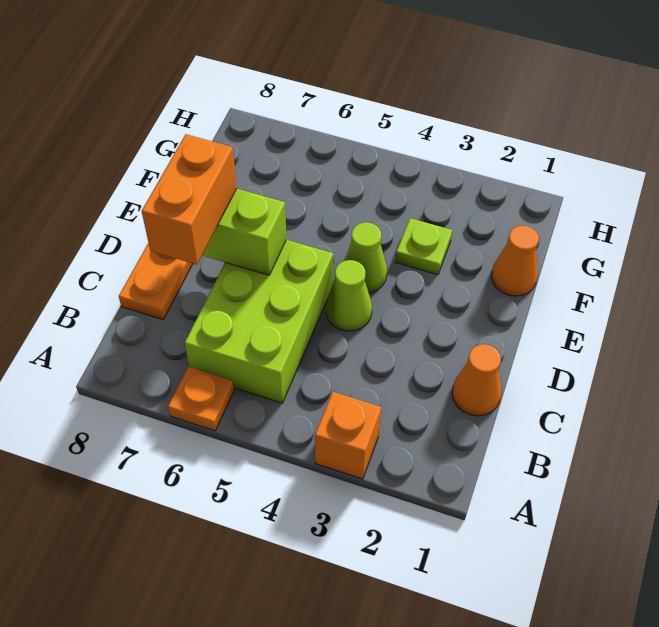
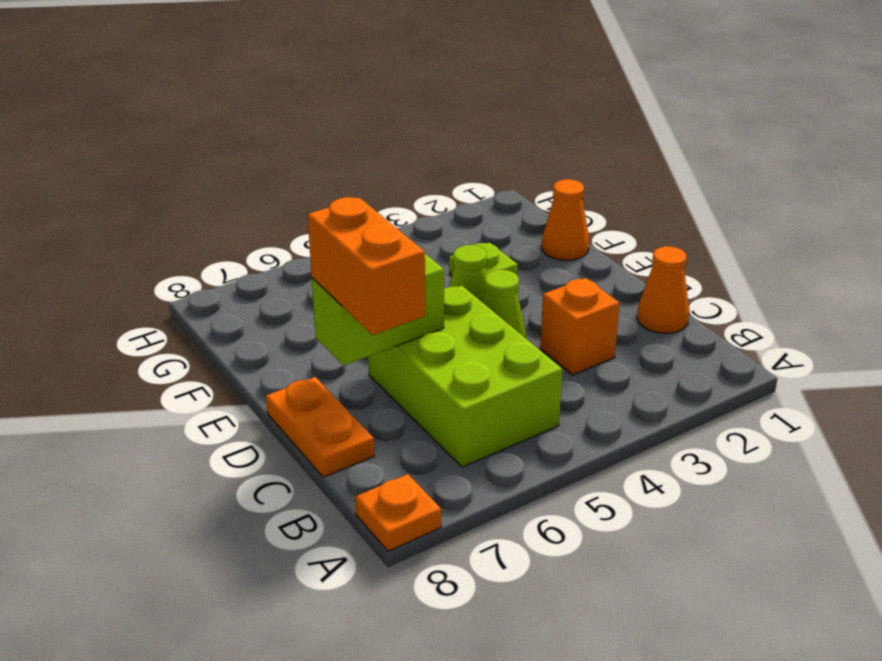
orange 1x1 brick [315,392,381,479] -> orange 1x1 brick moved to [540,278,620,375]
orange 1x1 plate [168,367,234,431] -> orange 1x1 plate moved to [355,474,441,551]

